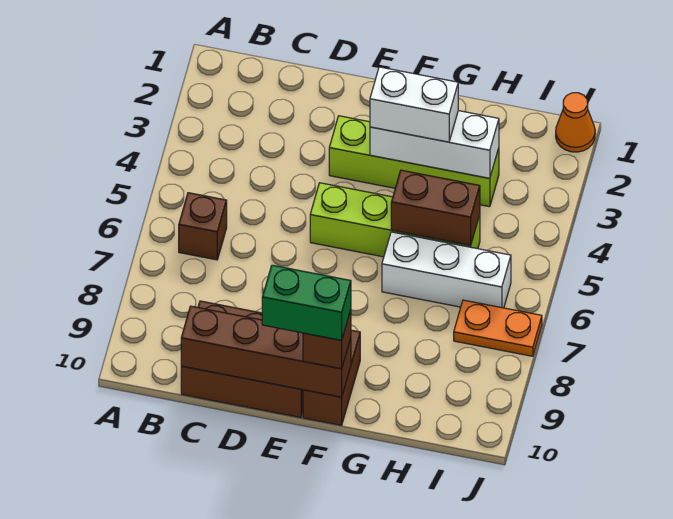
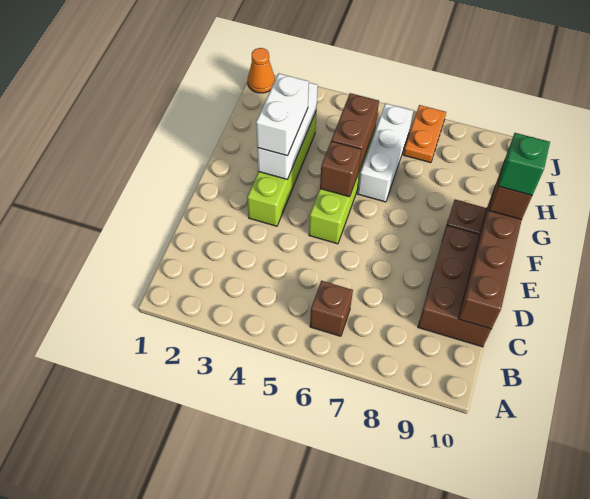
green 1x2 brick [262,265,351,340] -> green 1x1 brick [498,133,550,195]
none -> brown 1x1 brick [320,141,361,197]

